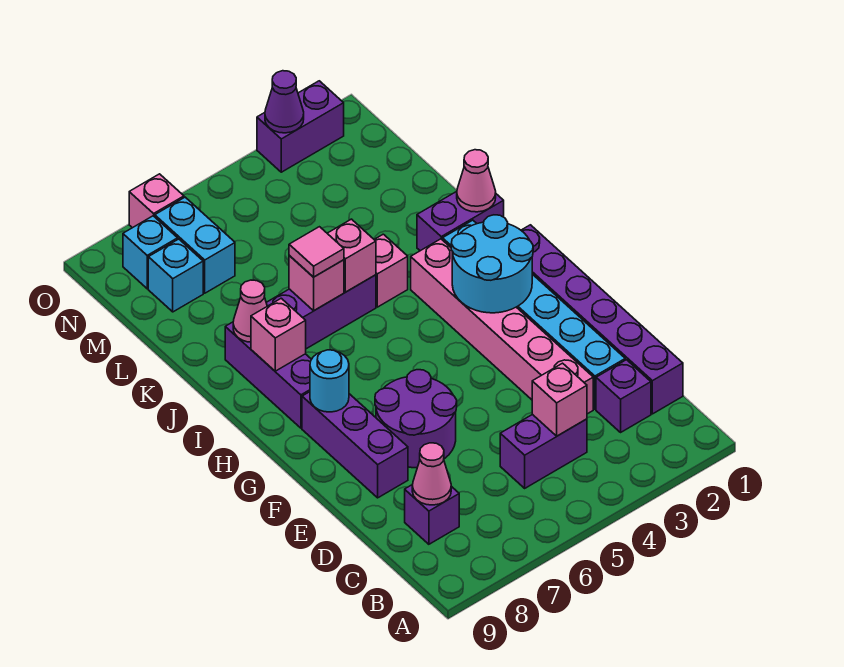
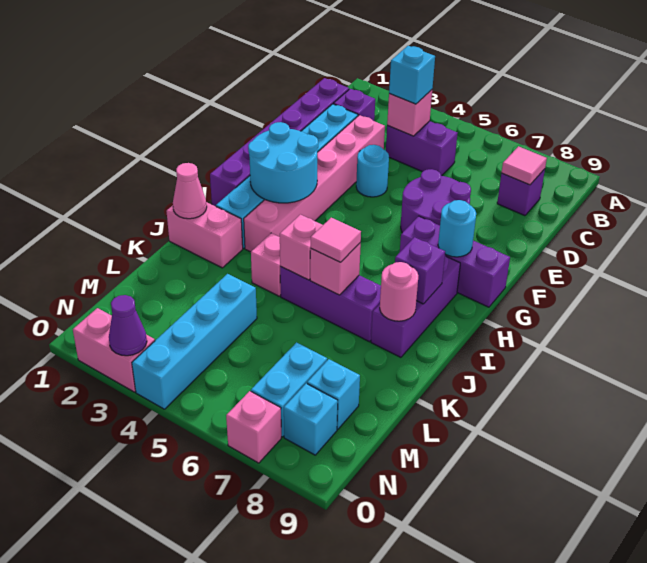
none -> cyan 1x1 brick [389,46,435,104]
pink 1x1 cone [412,443,451,505] -> pink 1x1 tile [502,146,547,185]
none -> cyan 1x1 round brick [356,145,389,197]
purple 1x3 brick [302,392,408,498] -> purple 1x3 brick turned to [400,216,510,307]
pink 1x1 brick [251,298,306,371] -> purple 1x1 brick [395,237,445,304]
purple 1x2 brick [417,191,504,251] -> pink 1x2 brick [166,202,243,268]
pink 1x1 cone [233,280,267,342] -> pink 1x1 round brick [380,262,418,321]
none -> cyan 1x4 brick [132,274,257,409]
purple 1x2 brick [257,81,344,172] -> pink 1x2 brick [73,308,155,392]

